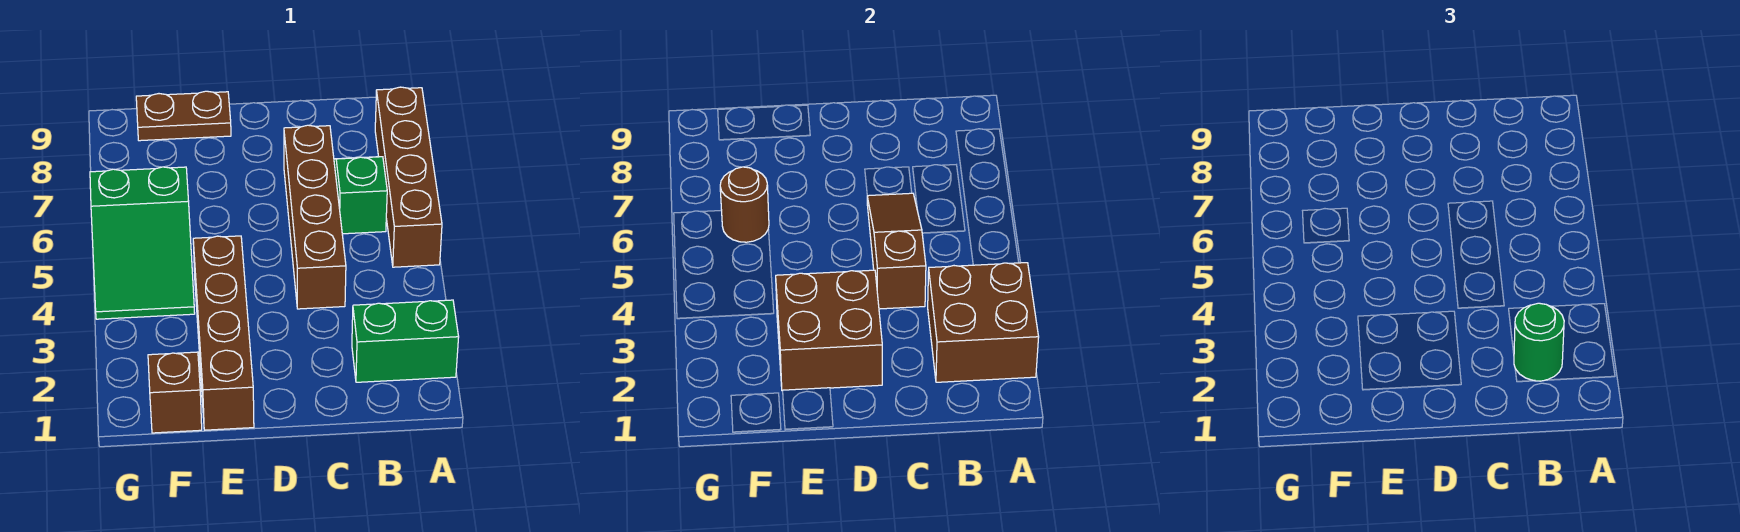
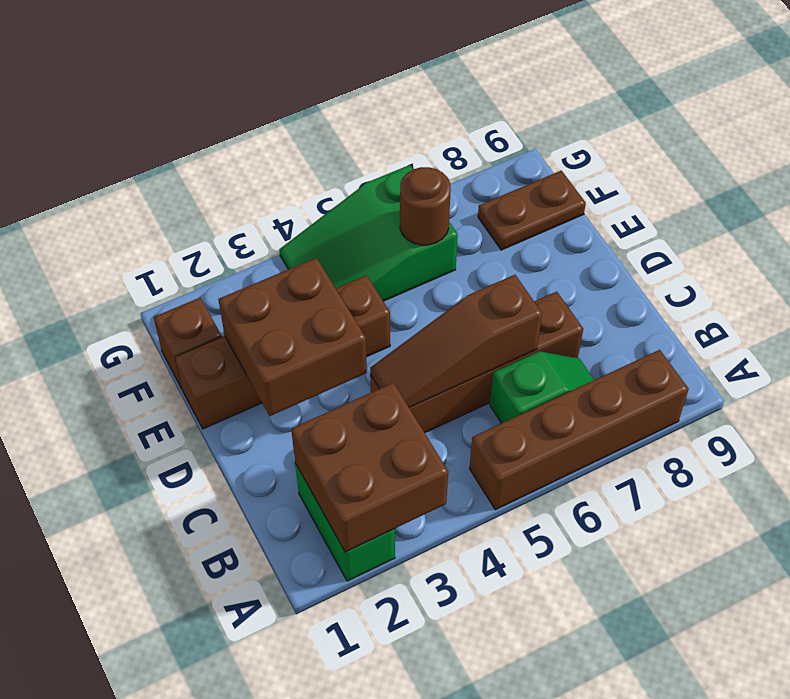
green 1x1 round brick [1514,303,1564,381] -> none
brown 1x3 slope [867,193,926,309] -> brown 1x3 slope turned to [370,275,542,408]
brown 1x2 plate [136,91,231,141] -> brown 1x2 plate turned to [478,171,586,250]

